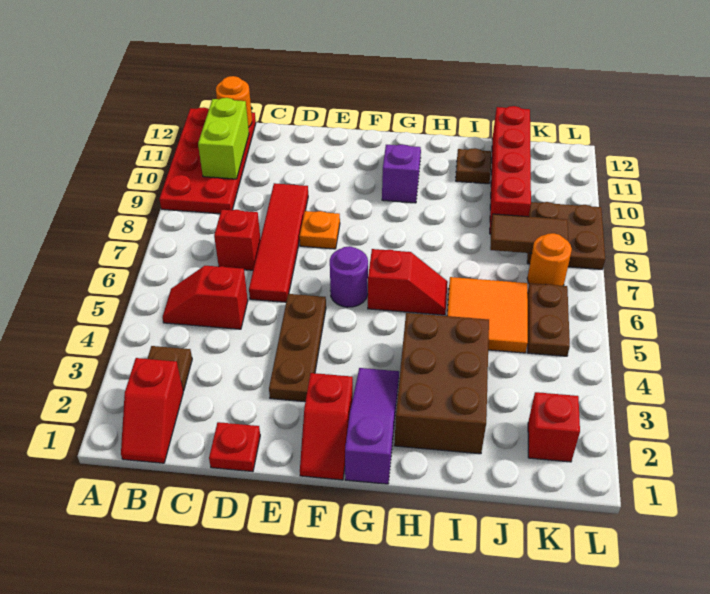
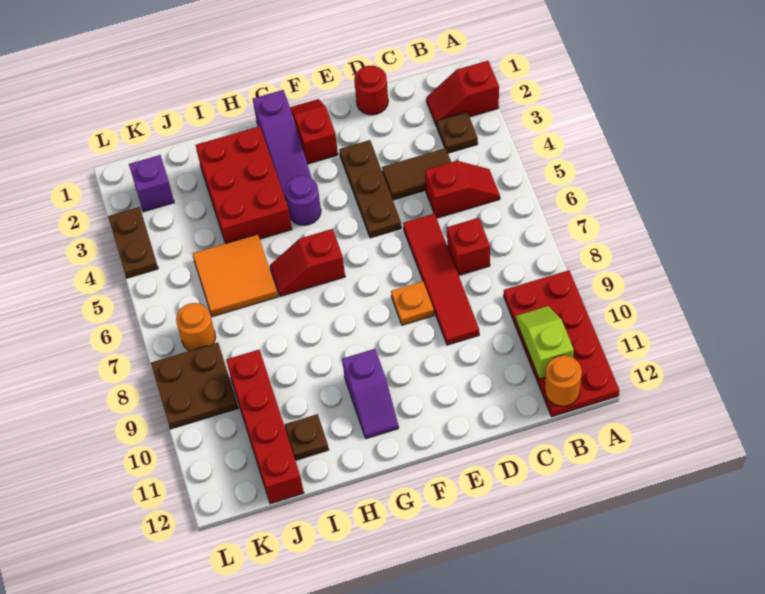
red 1x2 slope [121,358,183,463] -> red 1x2 slope turned to [426,61,499,126]
lime 1x2 brick [198,98,249,179] -> lime 1x2 slope [516,306,574,379]
red 1x1 plate [209,422,260,472] -> red 1x1 round brick [354,66,388,115]
purple 1x1 round brick [330,246,368,307] -> purple 1x1 round brick moved to [285,176,321,225]
brown 2x3 brick [394,313,489,454] -> red 2x3 brick [196,126,292,243]
brown 1x2 tile [490,214,568,253] -> brown 1x2 tile moved to [382,148,451,200]
red 1x1 brick [528,392,580,462] -> purple 1x1 brick [129,155,174,212]
brown 1x2 plate [527,283,570,356] -> brown 1x2 plate moved to [108,207,158,278]

